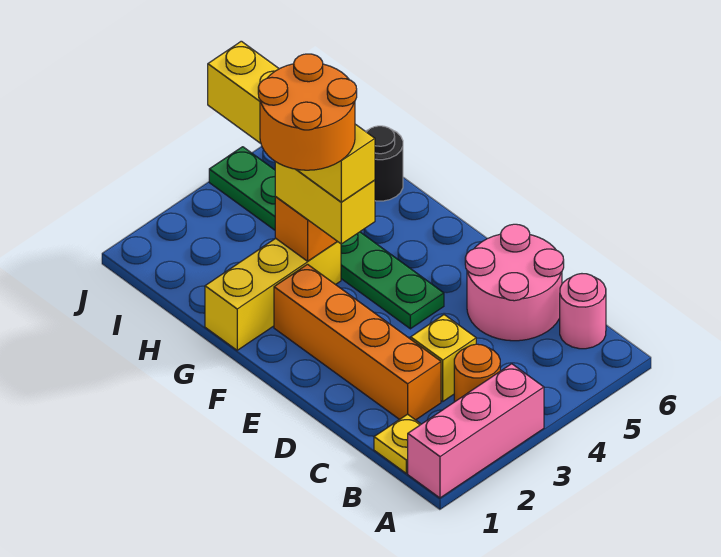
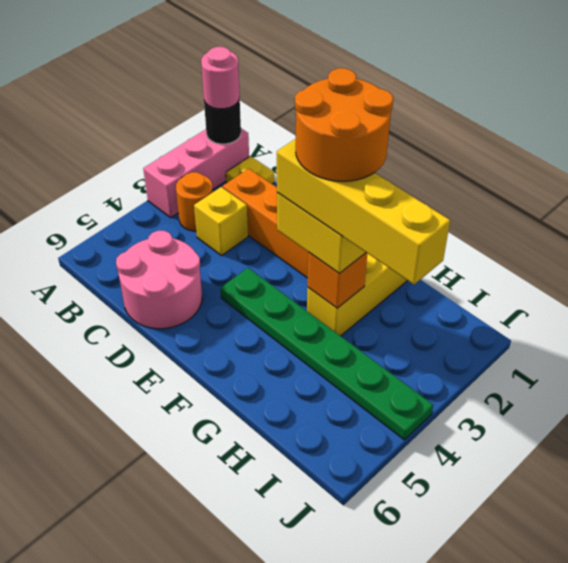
pink 1x1 round brick [560,274,606,349] -> pink 1x1 round brick moved to [201,47,240,109]
black 1x1 round brick [365,126,403,201] -> black 1x1 round brick moved to [204,97,241,144]

